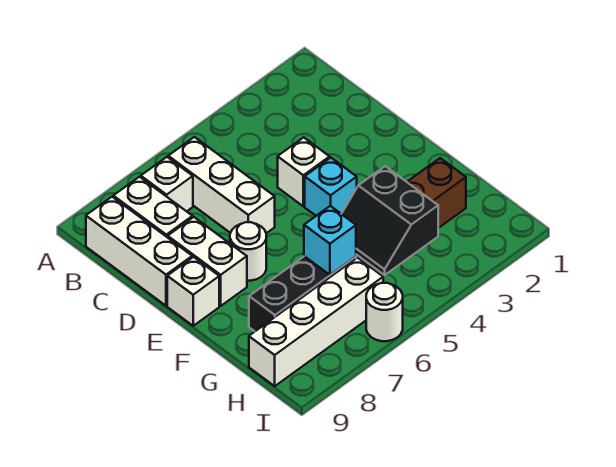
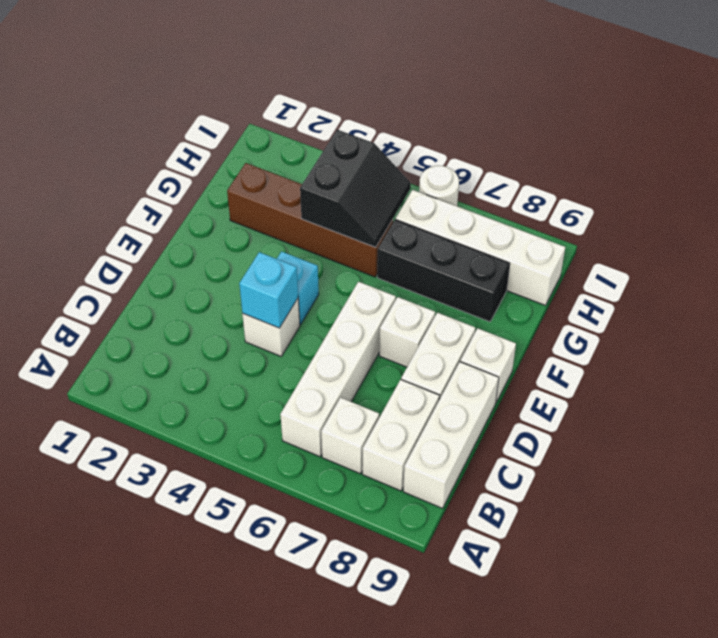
white 1x3 brick [168,137,275,233] -> white 1x4 brick [280,282,396,457]
white 1x1 round brick [230,222,266,281] -> white 1x1 brick [379,297,435,367]
cyan 1x1 brick [304,206,356,275] -> cyan 1x1 brick moved to [239,252,298,328]

